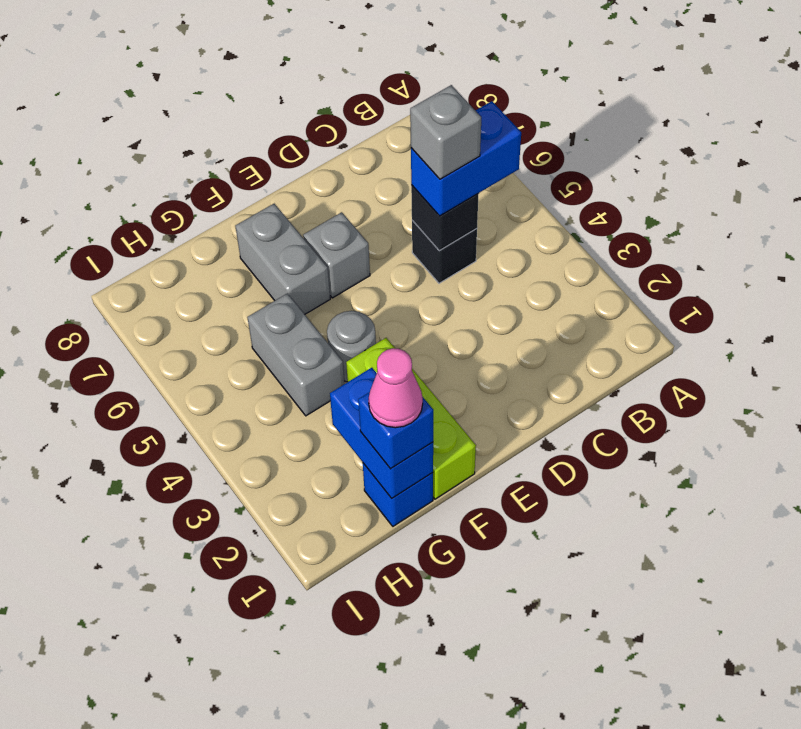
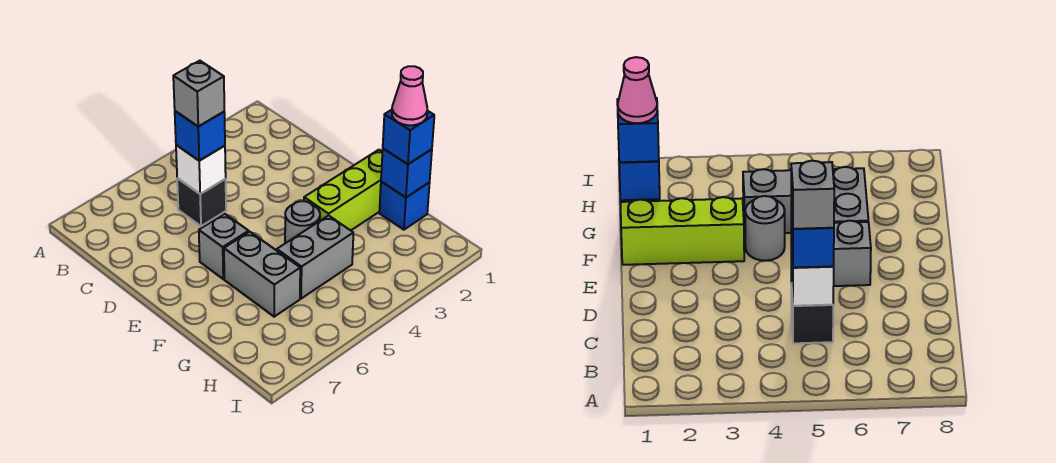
blue 1x2 brick [411,101,521,216] -> blue 1x1 brick [175,111,225,161]
black 1x1 brick [411,185,478,251] -> white 1x1 brick [176,145,226,194]
grey 1x2 brick [235,204,330,314] -> grey 1x2 brick turned to [224,232,300,317]
blue 1x2 brick [330,368,433,498] -> blue 1x1 brick [381,149,432,197]

